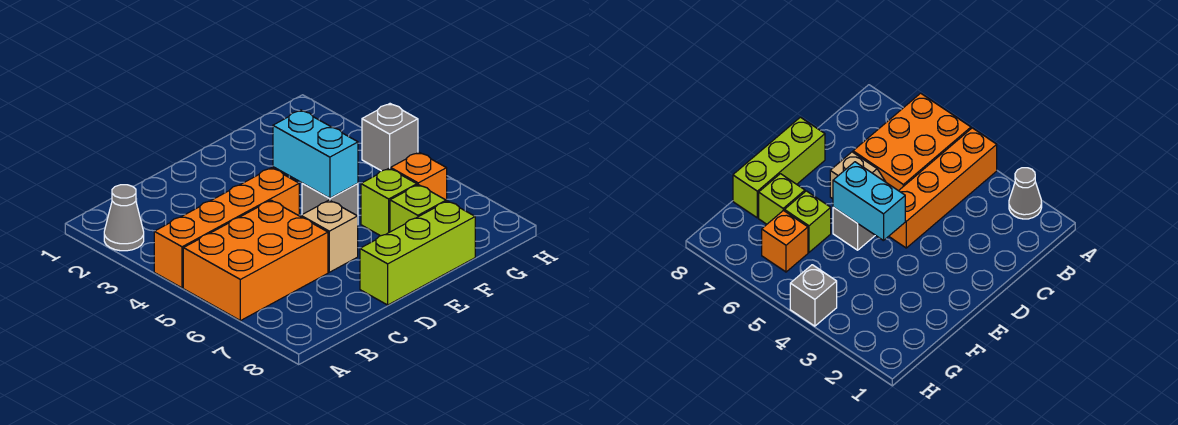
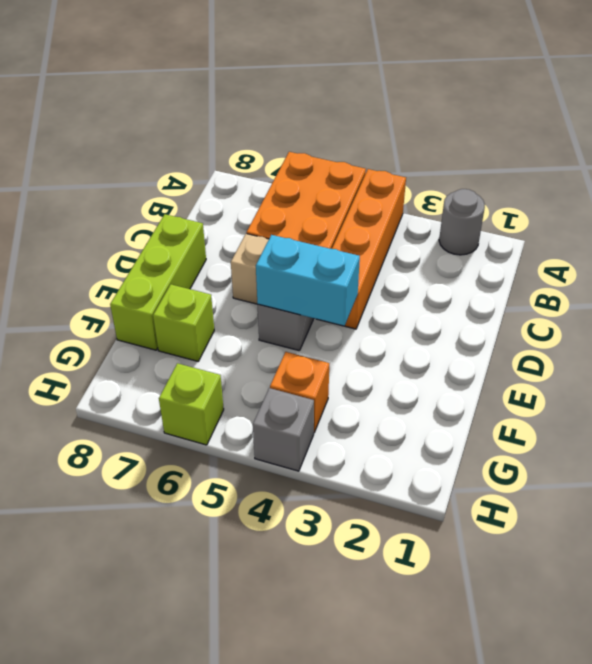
grey 1x1 cone [104,185,144,251] -> grey 1x1 round brick [439,189,485,255]
lime 1x1 brick [361,168,417,236] -> lime 1x1 brick moved to [159,363,224,445]
orange 1x1 brick [391,152,447,201] -> orange 1x1 brick moved to [270,352,329,432]

